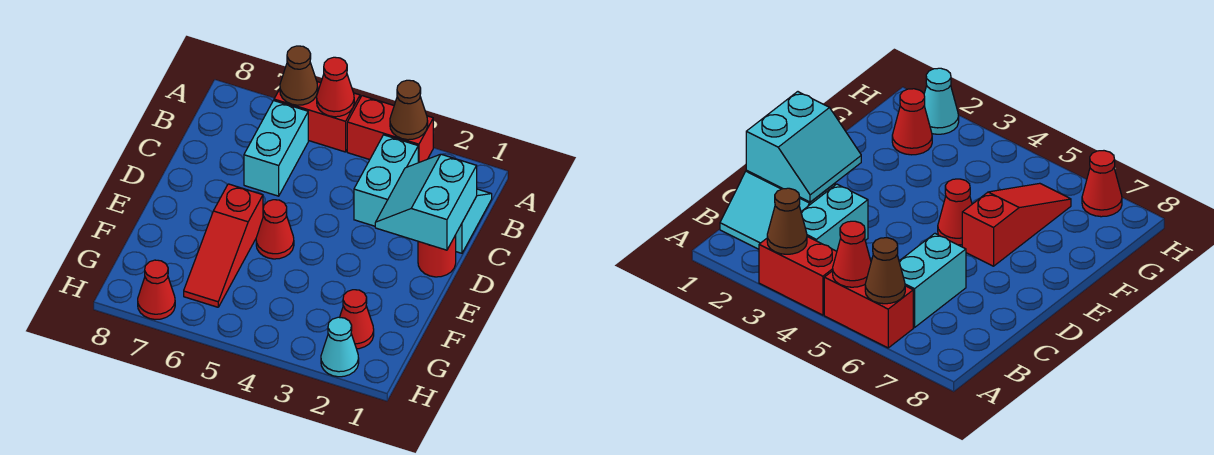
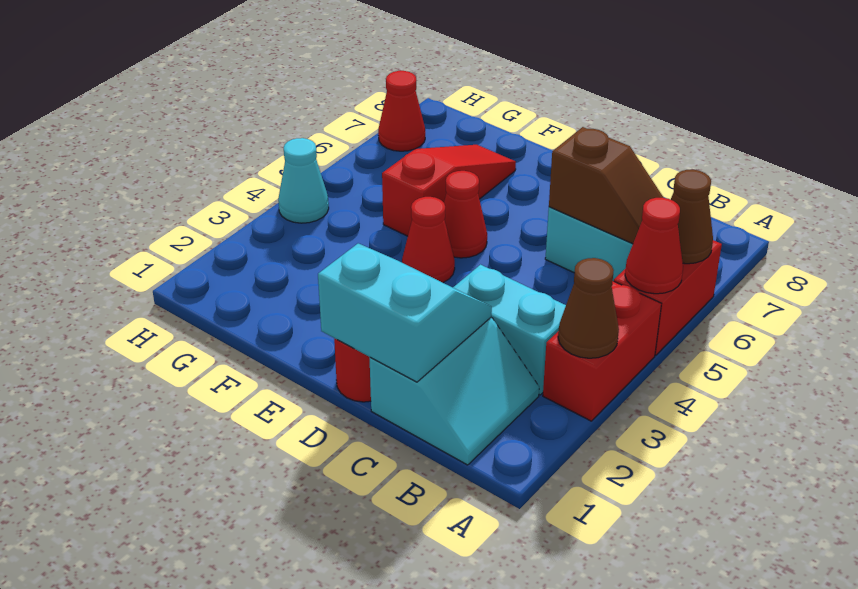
none -> brown 1x2 slope [549,127,664,244]
red 1x3 slope [184,184,263,307] -> red 1x3 slope turned to [382,145,516,236]
red 1x1 cone [340,290,374,349] -> red 1x1 cone moved to [402,197,455,283]
cyan 1x1 cone [321,317,359,377] -> cyan 1x1 cone moved to [278,138,329,223]

